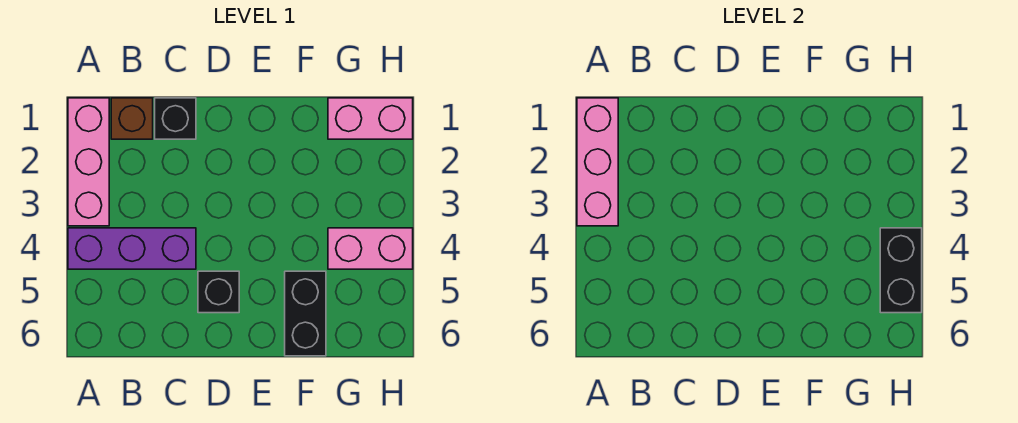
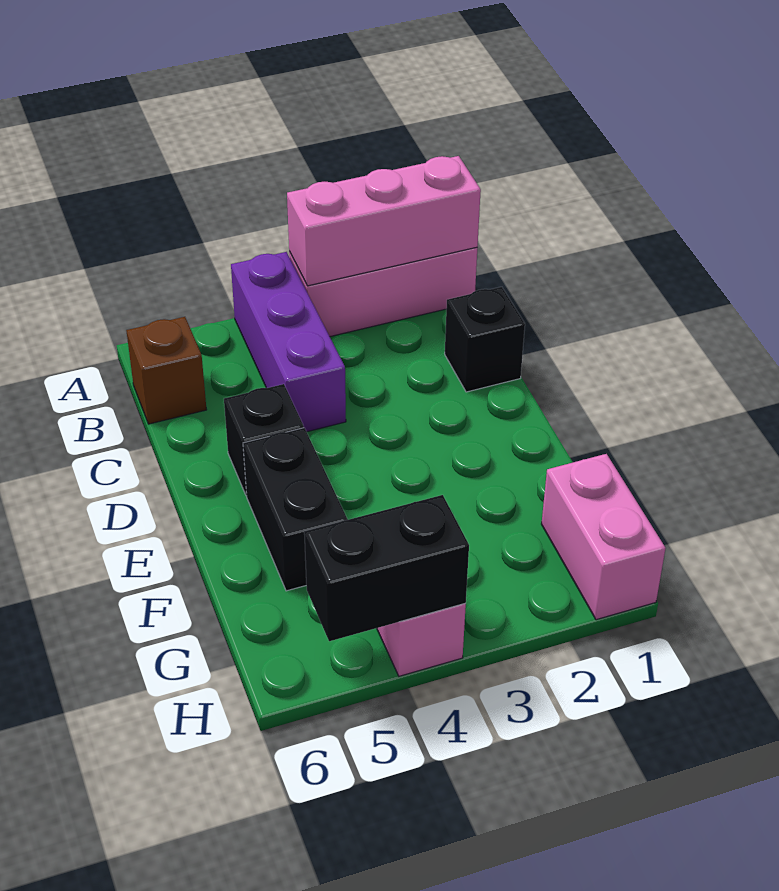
brown 1x1 brick [111,98,153,139] -> brown 1x1 brick moved to [126,317,207,424]
black 1x2 brick [285,271,326,356] -> black 1x2 brick turned to [243,428,348,591]

